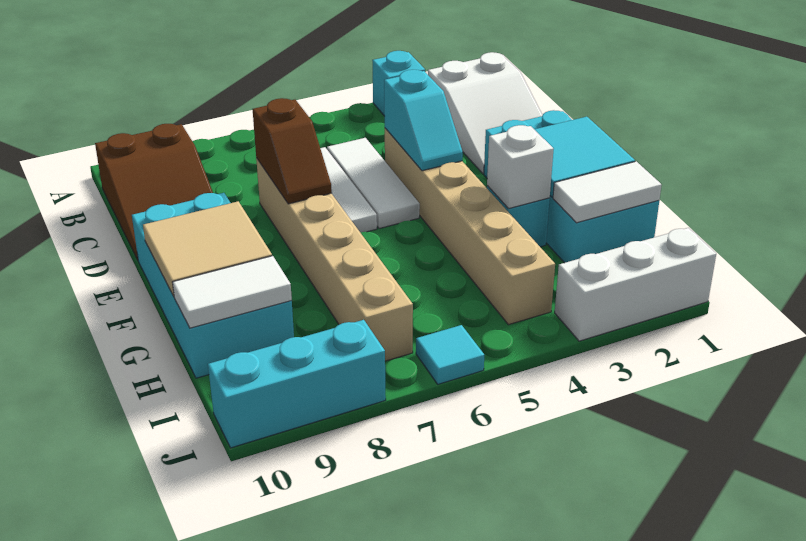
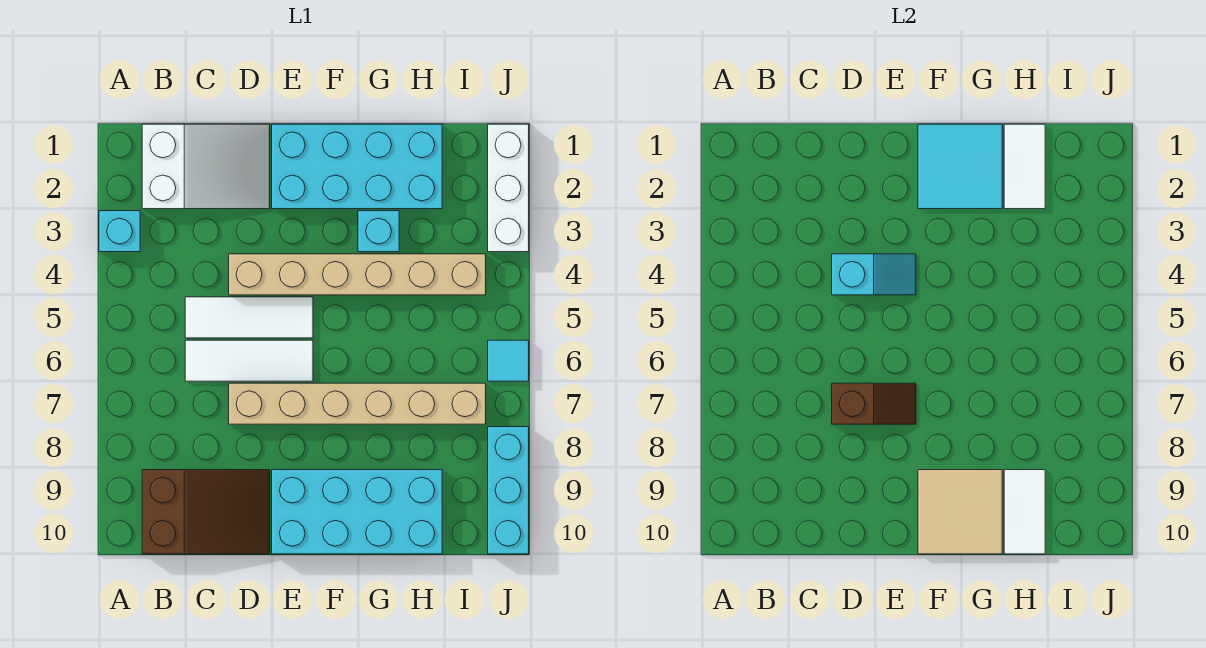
white 1x1 brick [487,125,554,208] -> none

